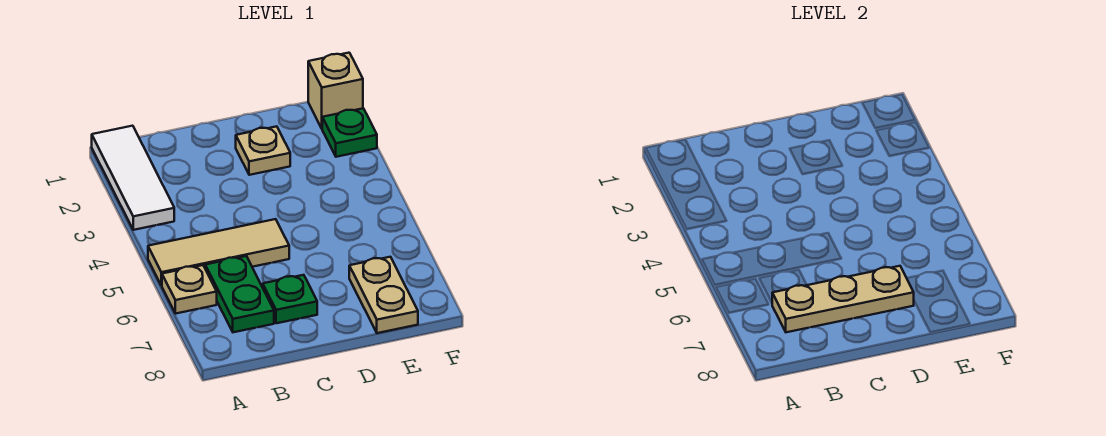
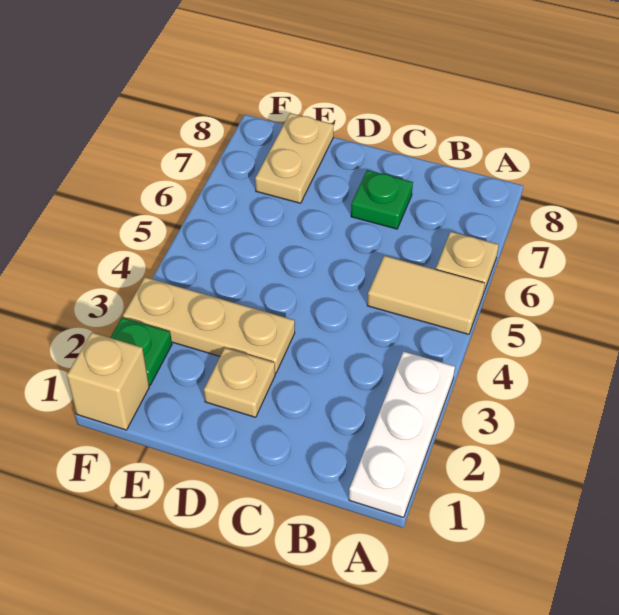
white 1x3 tile [92,126,174,230] -> white 1x3 plate [349,352,455,517]
tan 1x3 tile [148,219,289,286] -> tan 1x2 tile [367,256,485,334]
green 1x2 plate [205,256,274,332] -> none
tan 1x3 plate [772,266,914,332] -> tan 1x3 plate moved to [123,277,295,373]

